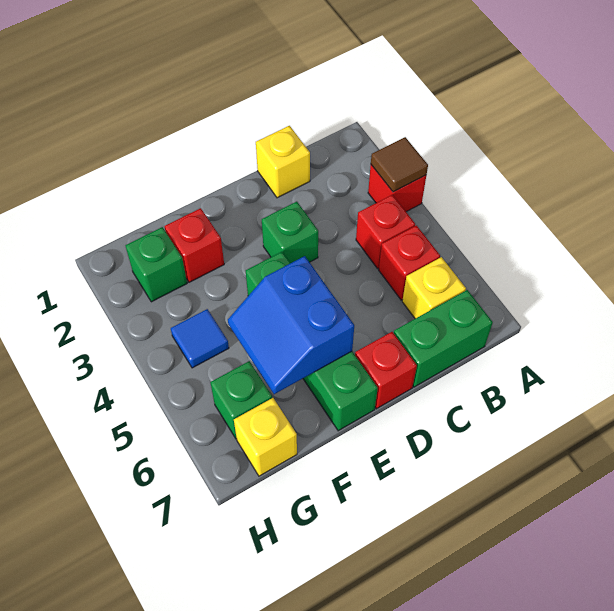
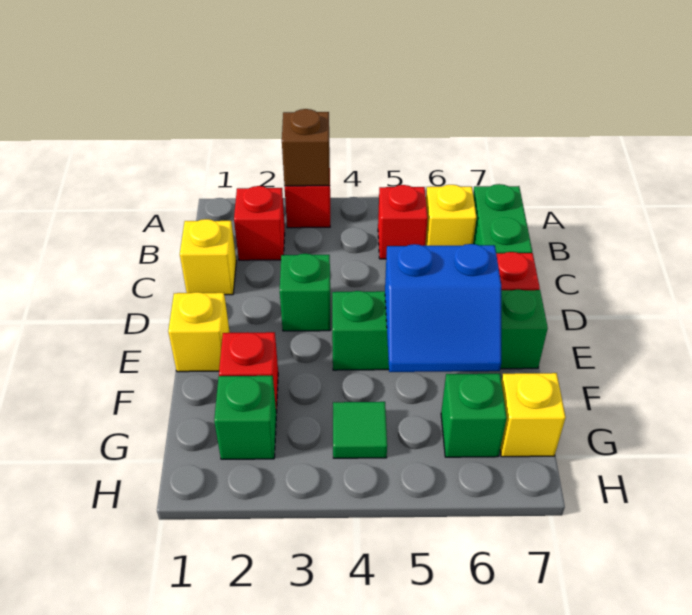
brown 1x1 tile [371,137,428,192] -> brown 1x1 brick [282,109,330,186]
red 1x1 brick [356,195,415,268] -> red 1x1 brick moved to [234,186,285,260]
none -> yellow 1x1 brick [168,292,230,372]
blue 1x1 tile [171,309,229,368] -> green 1x1 tile [333,402,387,458]

